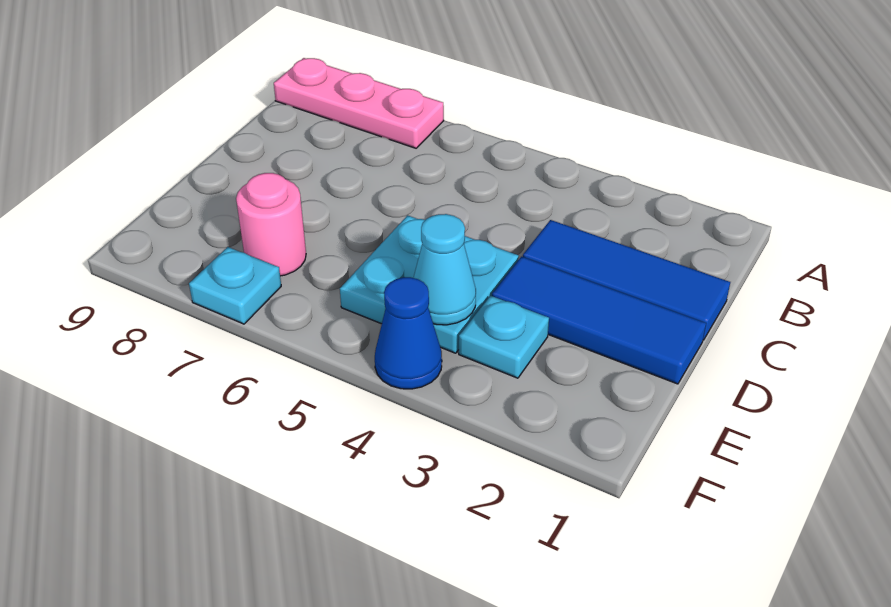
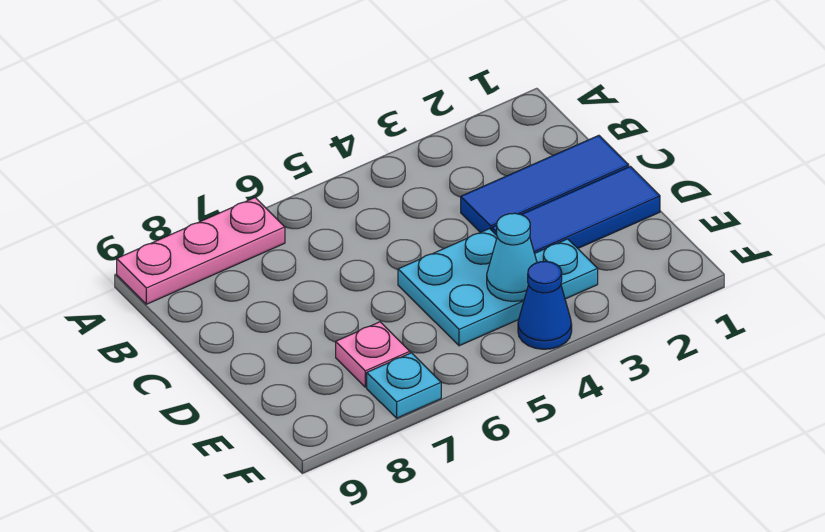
pink 1x1 round brick [236,173,306,276] -> pink 1x1 plate [336,322,410,387]

